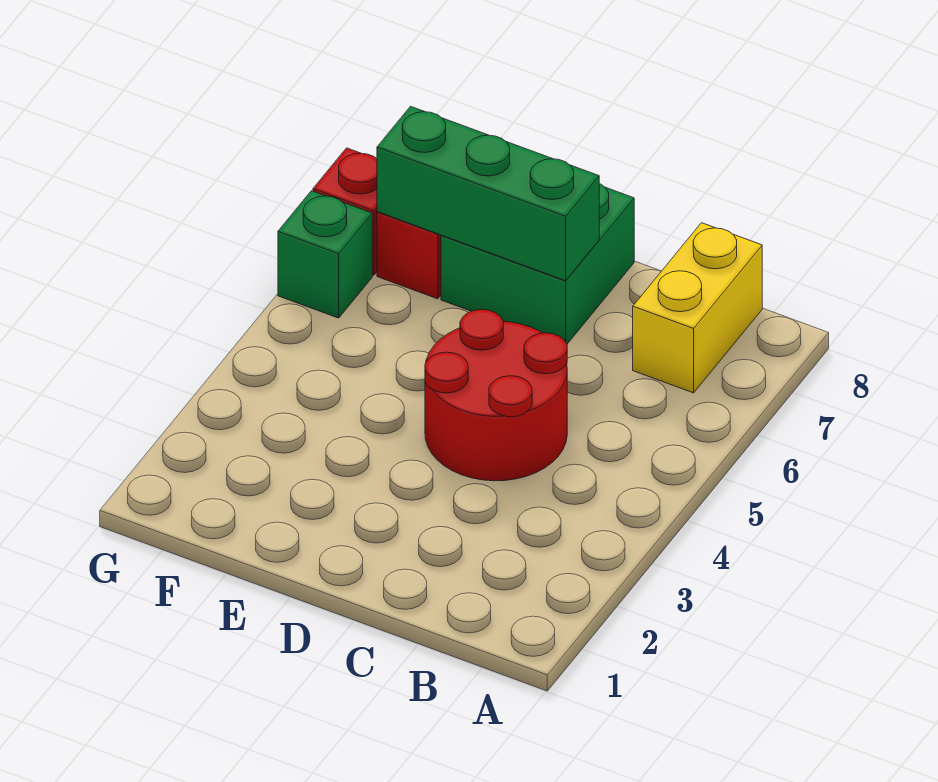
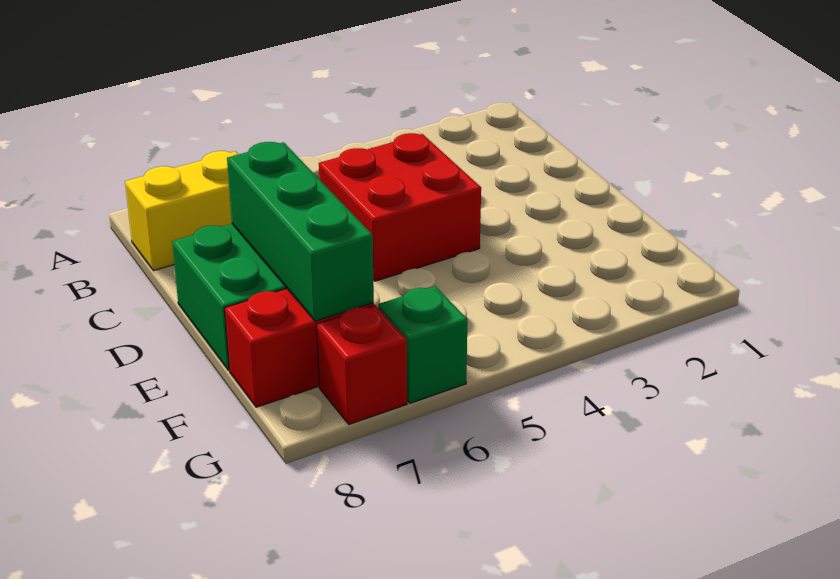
red 2x2 round brick [425,309,567,481] -> red 2x2 brick [319,133,481,281]

